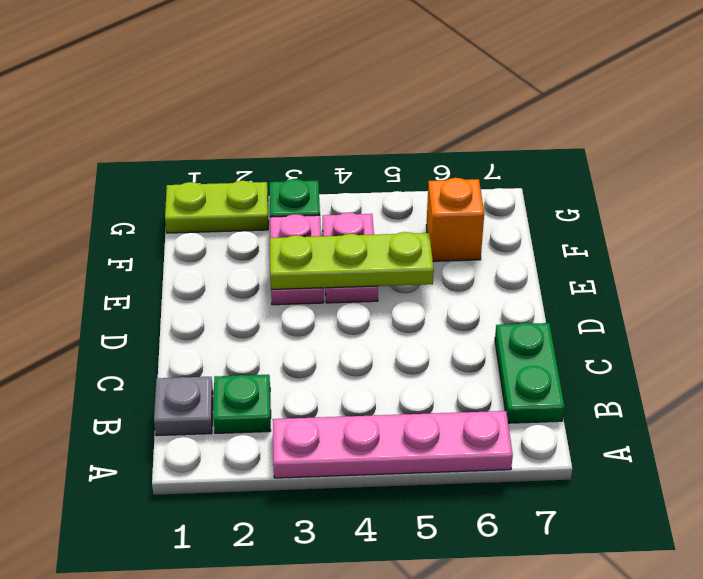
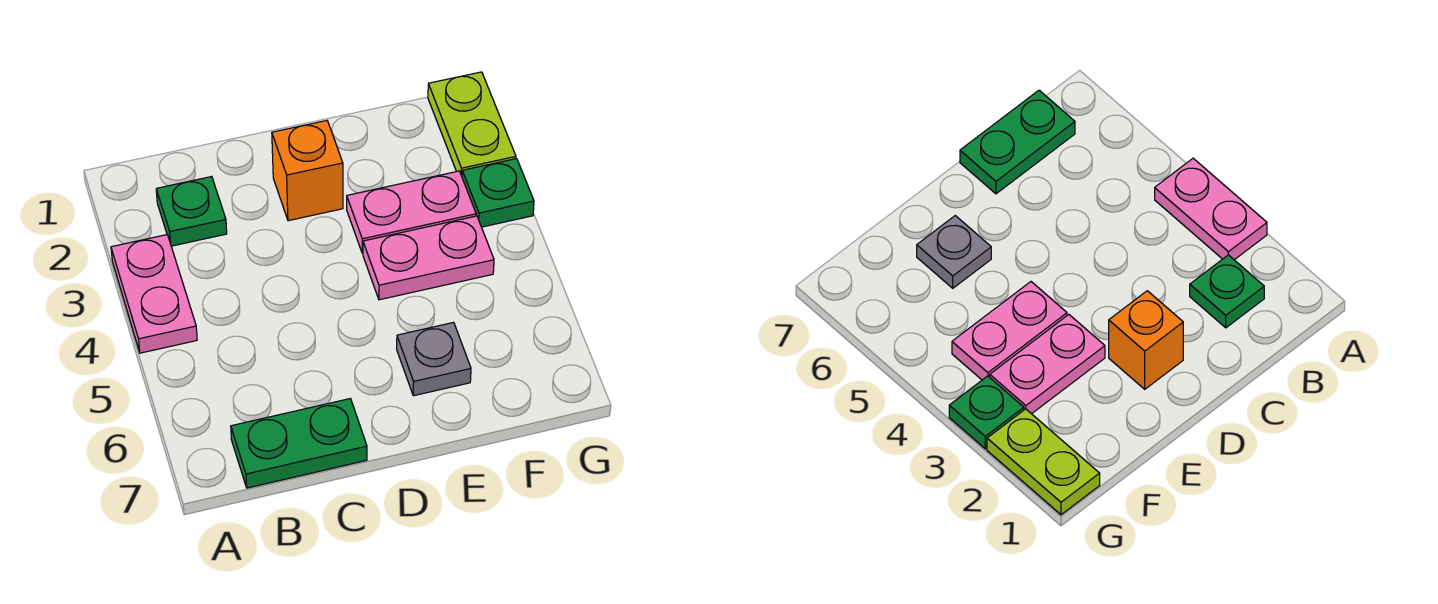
pink 1x4 plate [273,411,513,478] -> pink 1x2 plate [111,235,197,353]
grey 1x1 plate [154,377,213,436] -> grey 1x1 plate moved to [397,322,471,396]
lime 1x3 plate [270,232,434,290] -> none
orange 1x1 brick [426,178,484,261] -> orange 1x1 brick moved to [272,121,343,221]

